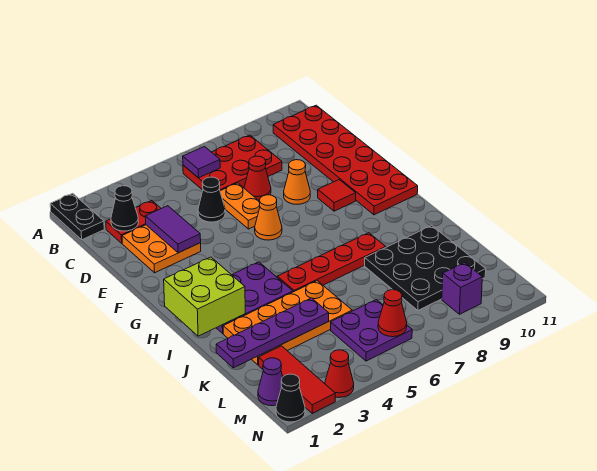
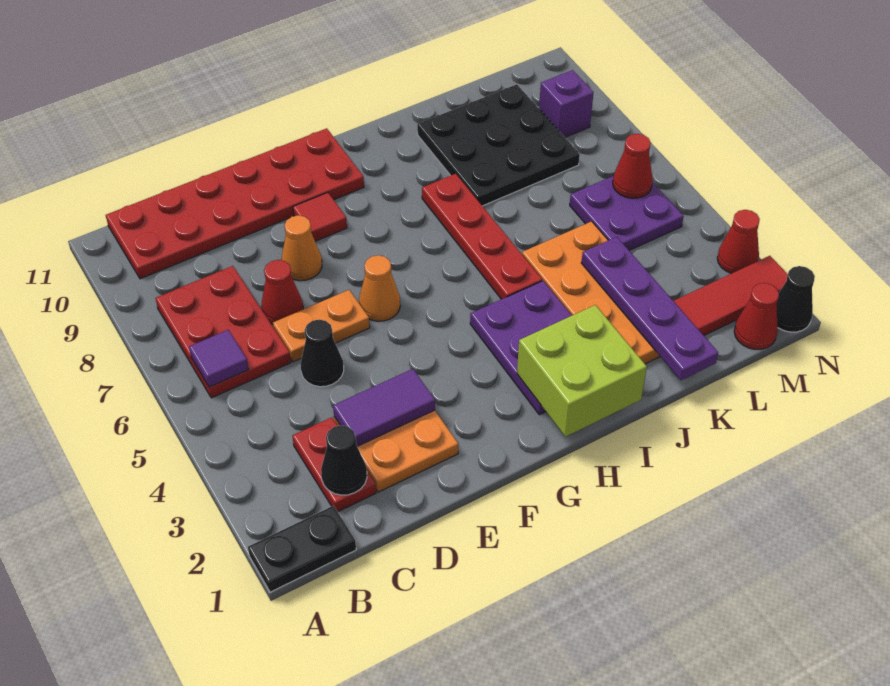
purple 1x1 cone [258,358,283,406] -> red 1x1 cone [734,283,779,349]

